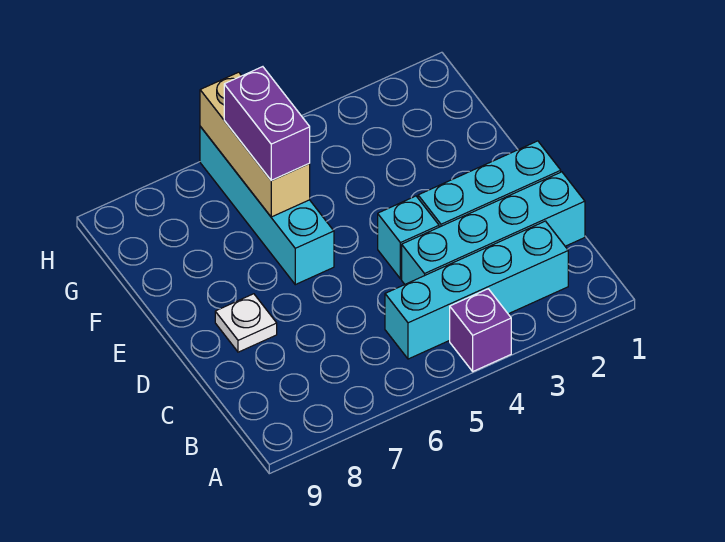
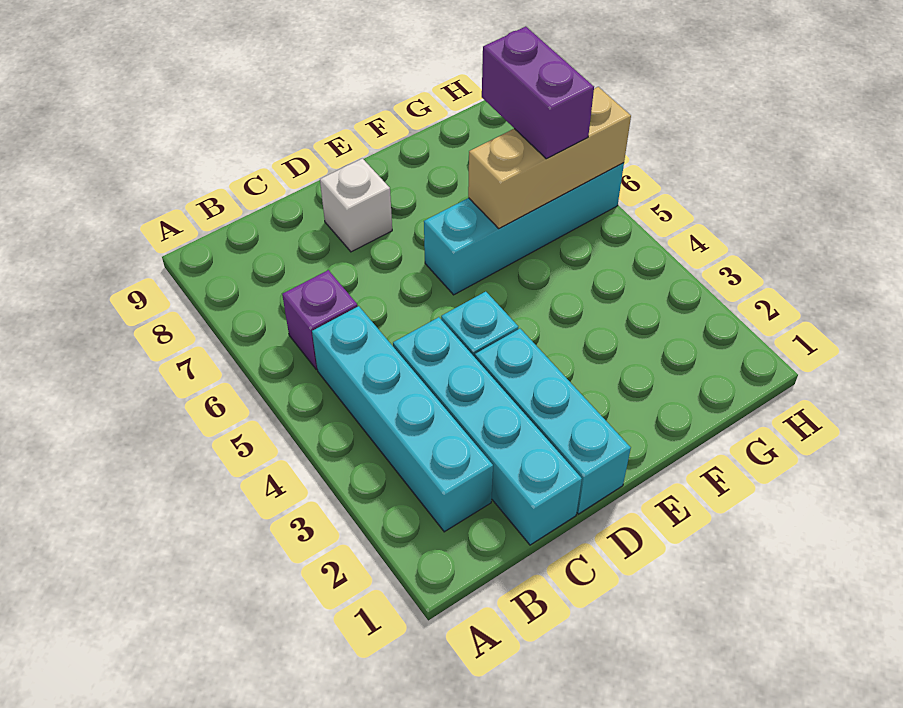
purple 1x1 brick [450,289,511,371] -> purple 1x1 brick moved to [282,270,358,370]
white 1x1 plate [215,294,277,352] -> white 1x1 brick [320,158,392,252]
purple 1x2 brick [224,67,310,180] -> purple 1x2 brick turned to [482,27,594,159]

